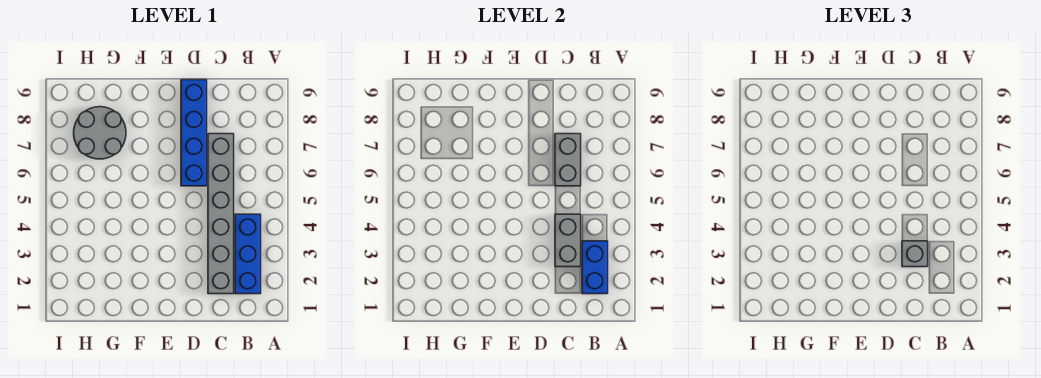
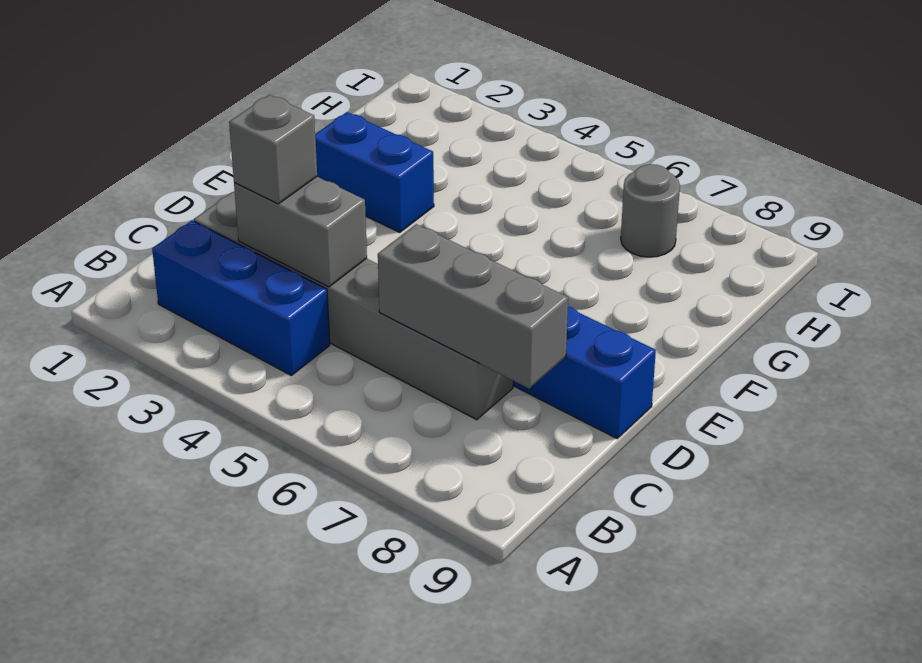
blue 1x2 brick [582,241,608,294] -> blue 1x2 brick moved to [315,112,434,232]
grey 1x2 brick [555,134,581,186] -> grey 1x3 brick [378,224,568,388]
grey 2x2 round brick [74,107,126,159] -> grey 1x1 round brick [621,164,680,257]

